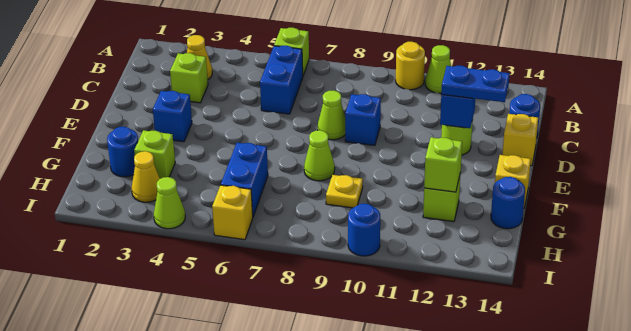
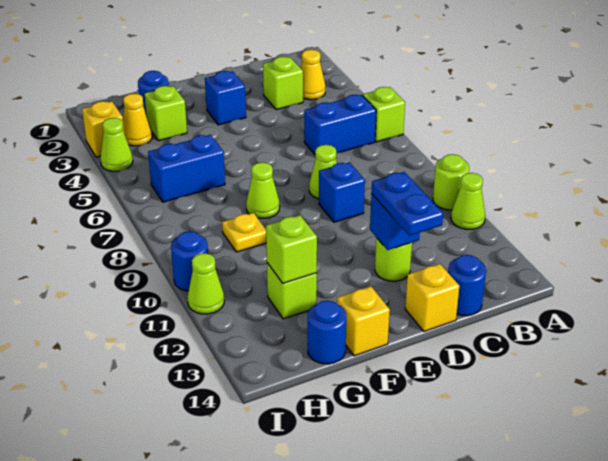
yellow 1x1 round brick [396,42,425,90] -> lime 1x1 round brick [433,154,469,210]
yellow 1x1 brick [212,185,253,240] -> yellow 1x1 brick moved to [82,101,124,157]
none -> lime 1x1 cone [188,253,224,314]

